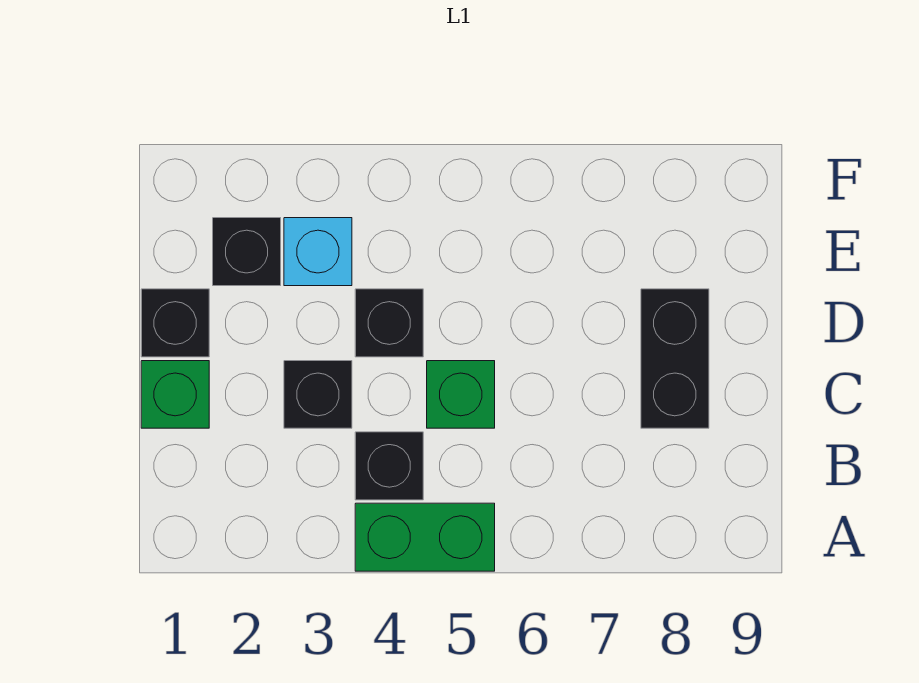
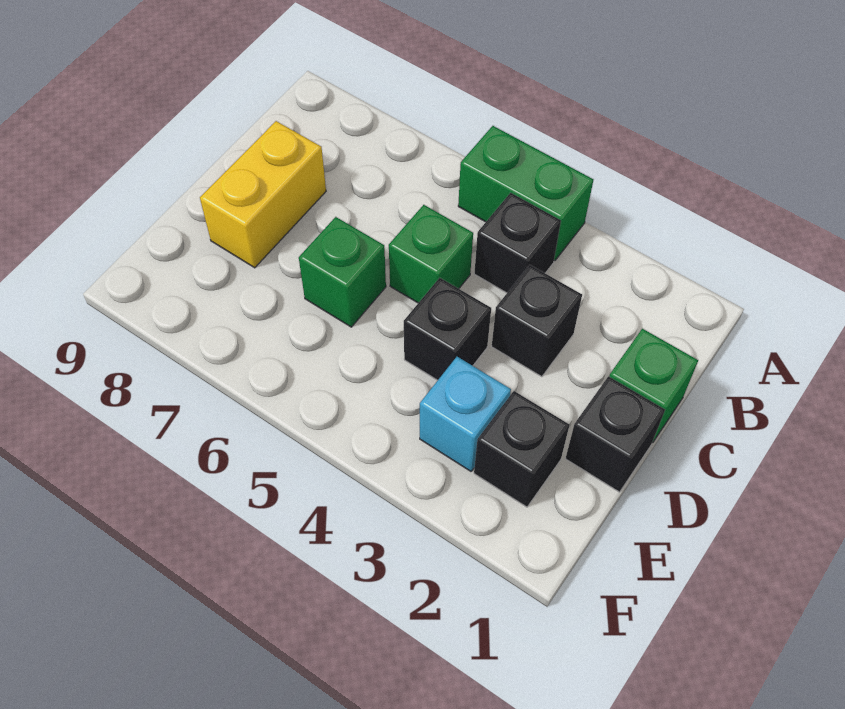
black 1x2 brick [641,289,709,428] -> yellow 1x2 brick [200,121,326,268]
none -> green 1x1 brick [299,217,386,327]

